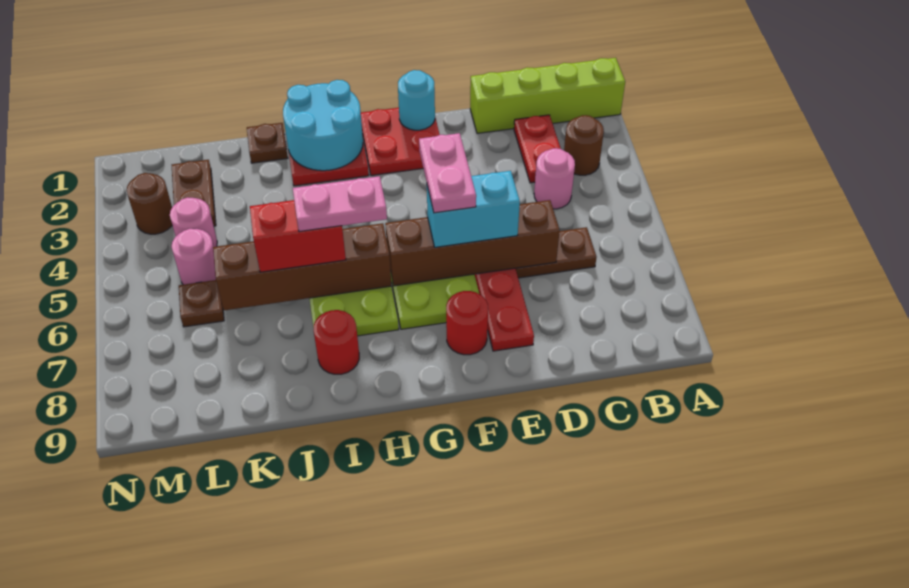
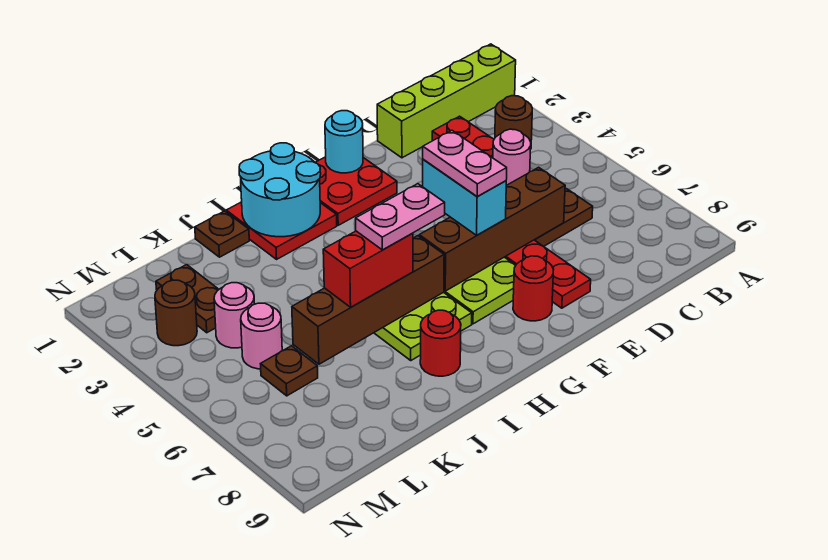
cyan 1x2 brick [427,171,520,247] -> cyan 1x2 brick turned to [423,159,506,235]

